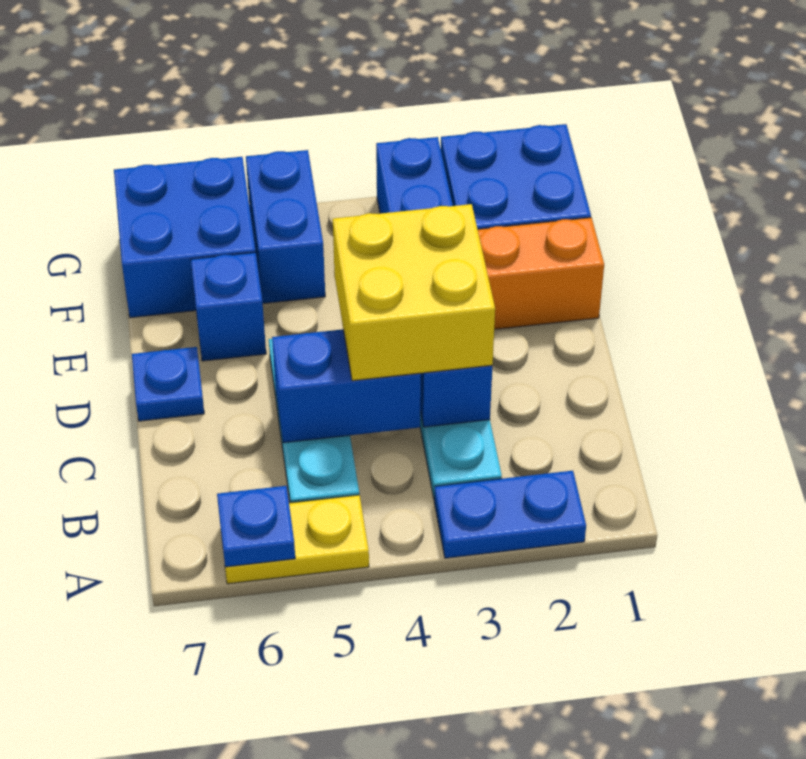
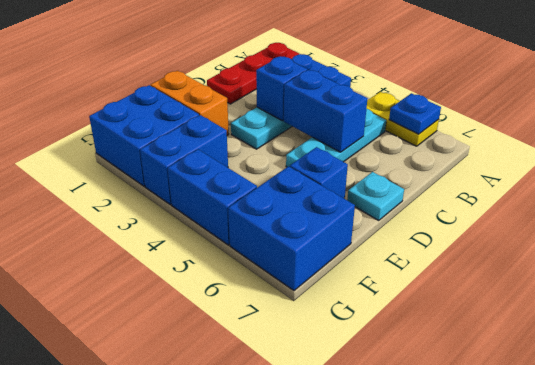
none -> red 1x3 plate [207,43,299,104]
yellow 2x2 brick [333,204,495,381] -> none
blue 1x1 plate [132,347,204,421] -> cyan 1x1 plate [347,172,404,221]
blue 1x2 brick [246,150,325,303] -> blue 1x2 brick turned to [168,149,257,245]

